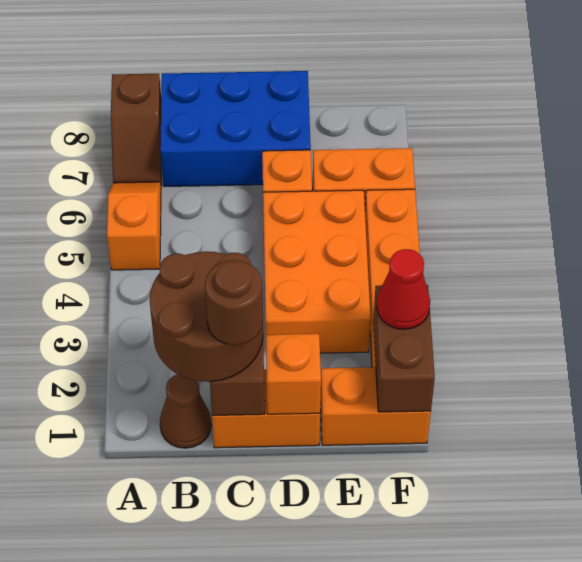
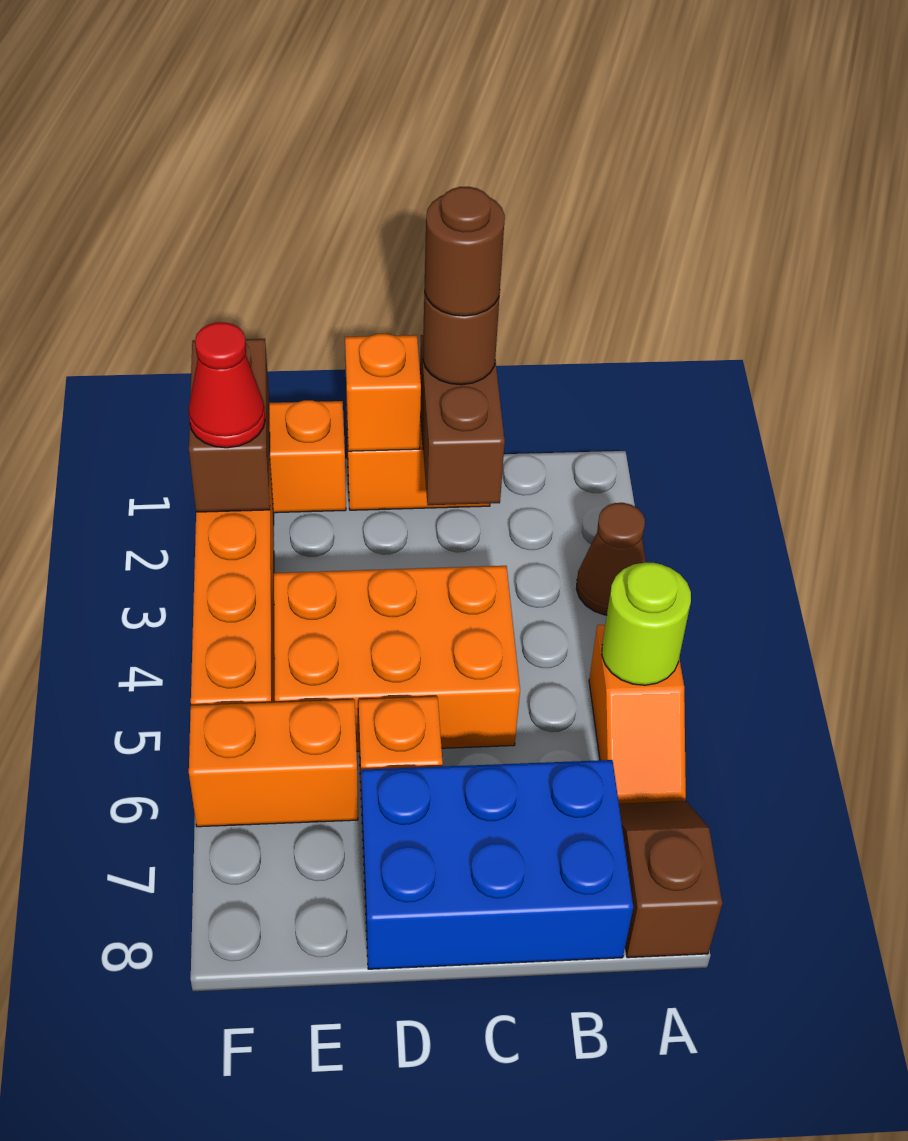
none -> lime 1x1 round brick [602,563,691,685]
brown 1x1 cone [160,374,211,448] -> brown 1x1 cone moved to [576,503,646,615]
brown 2x2 round brick [150,252,263,382] -> brown 1x1 round brick [423,292,500,385]
orange 2x3 brick [263,190,371,353] -> orange 2x3 brick turned to [274,566,520,752]

